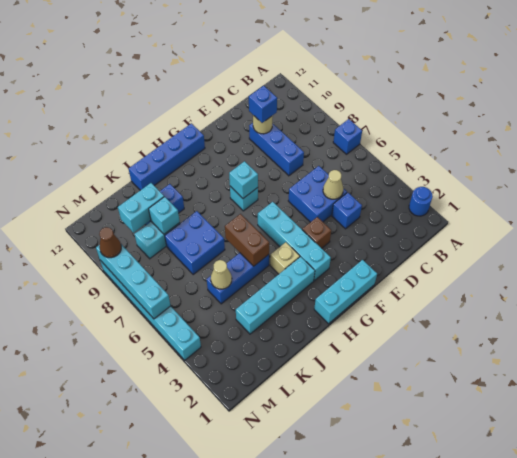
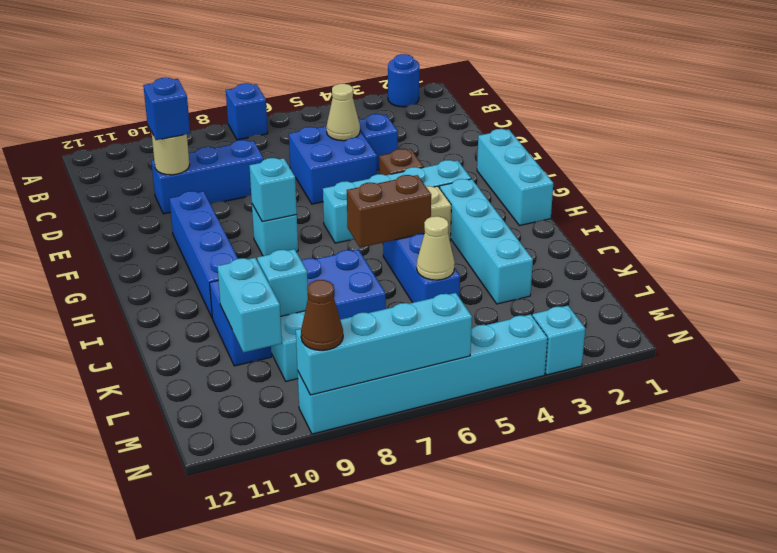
blue 1x4 brick [128,123,205,190] -> blue 1x4 brick moved to [169,191,238,319]
none -> cyan 1x1 brick [533,306,585,375]

